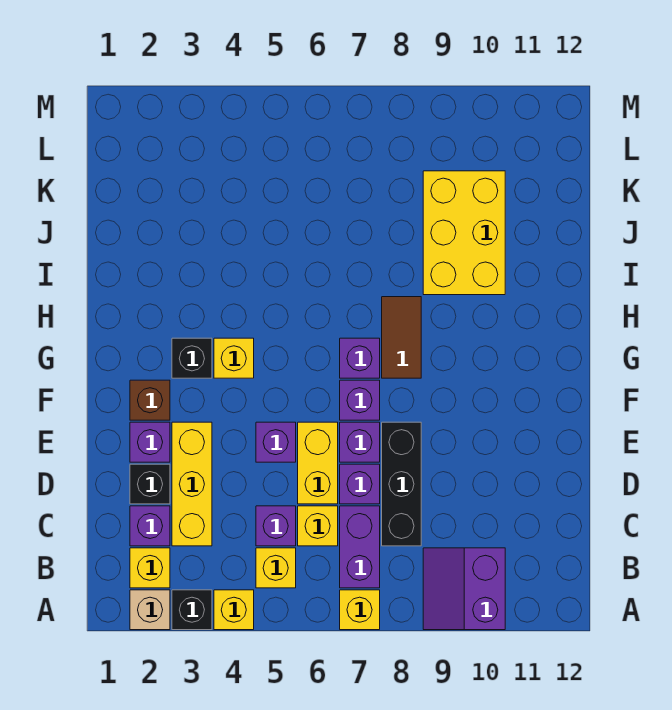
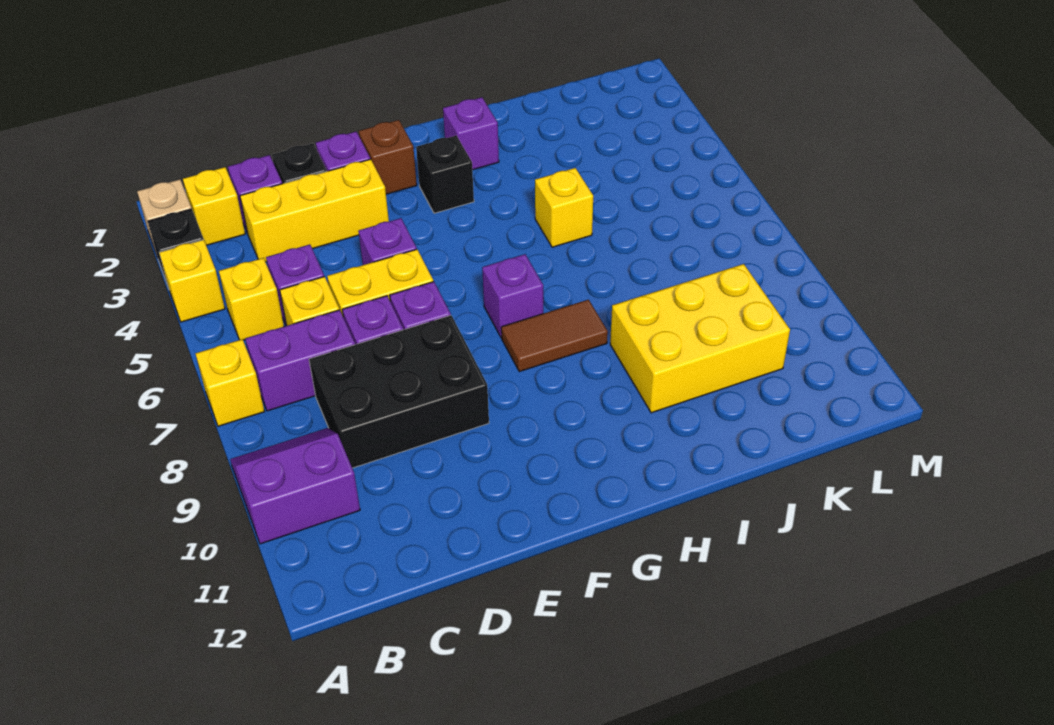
black 1x3 brick [382,422,421,546] -> black 2x3 brick [309,315,489,468]
purple 1x1 brick [340,380,380,420] -> purple 1x1 brick moved to [443,97,499,170]
yellow 1x1 brick [214,338,254,378] -> yellow 1x1 brick moved to [535,168,593,247]

